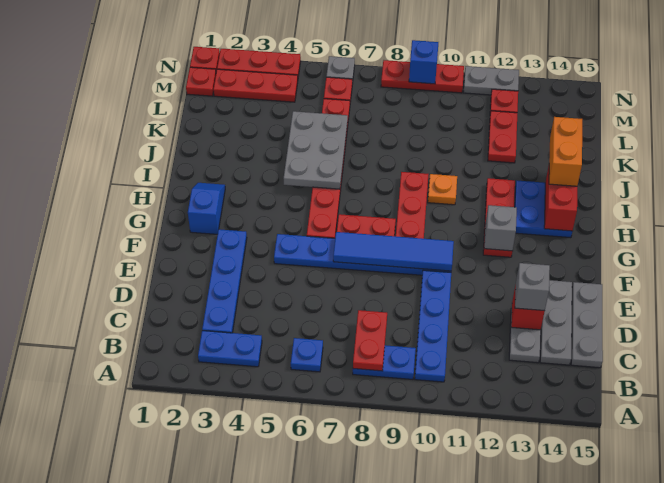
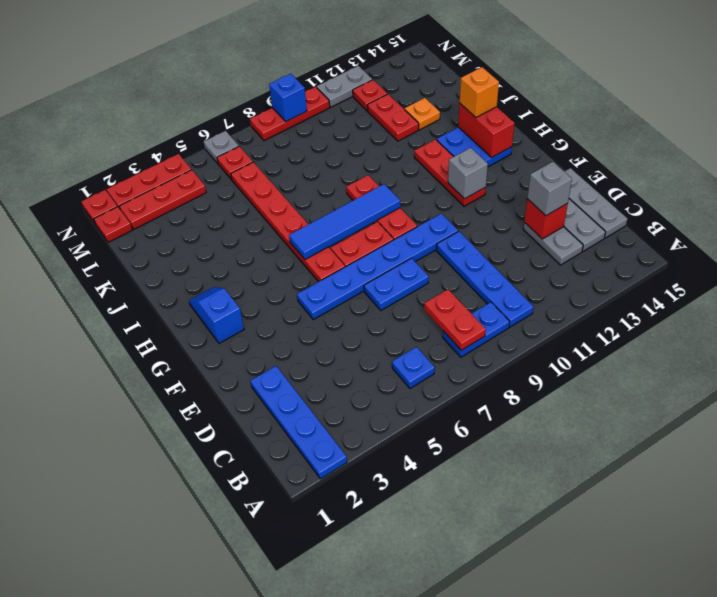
blue 1x2 plate [198,331,262,367] -> blue 1x2 plate moved to [364,258,429,310]
blue 1x4 plate [202,229,247,333] -> blue 1x4 plate moved to [250,366,347,479]
blue 1x4 tile [333,232,454,271] -> blue 1x4 tile moved to [289,184,400,260]
grey 2x3 plate [284,111,348,189] -> none
orange 1x1 plate [428,174,457,205] -> orange 1x1 plate moved to [405,98,440,130]
orange 1x2 brick [549,117,582,186] -> orange 1x1 brick [460,67,499,117]

